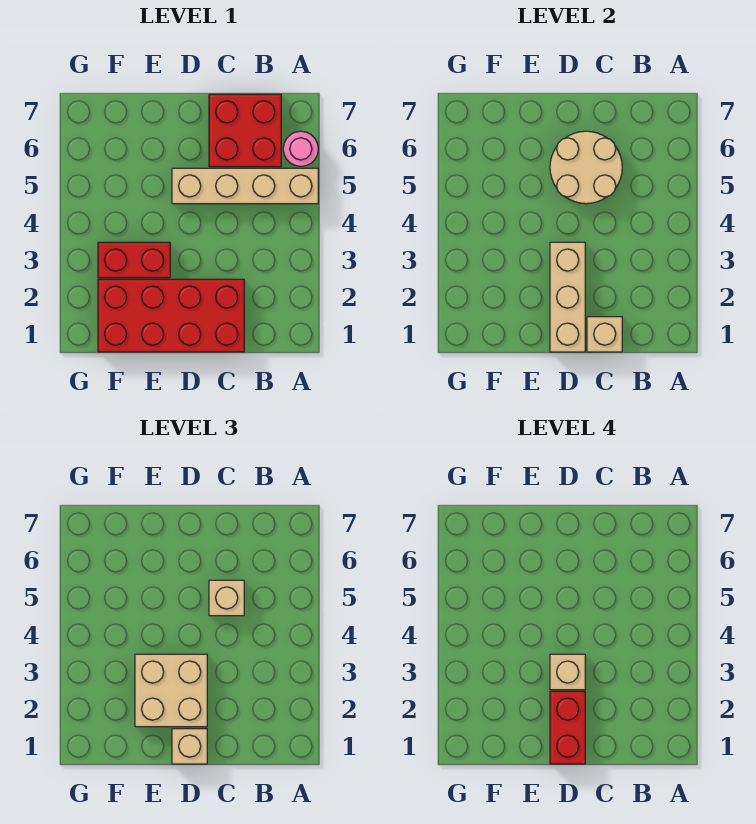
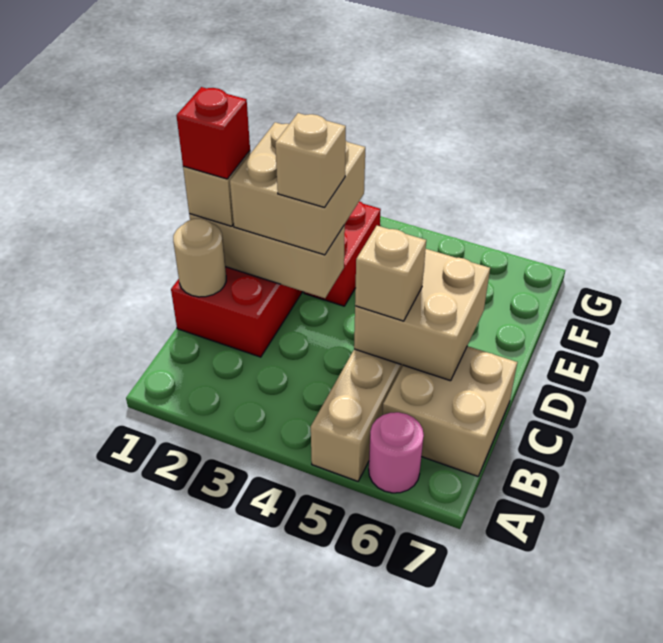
red 2x2 brick [209,94,281,167] -> tan 2x2 brick [383,346,517,476]
tan 1x1 brick [587,317,622,352] -> tan 1x1 round brick [173,219,226,297]
tan 2x2 round brick [550,131,622,204] -> tan 2x2 brick [354,249,490,381]
red 1x2 brick [550,691,585,764] -> red 1x1 brick [176,87,250,179]

